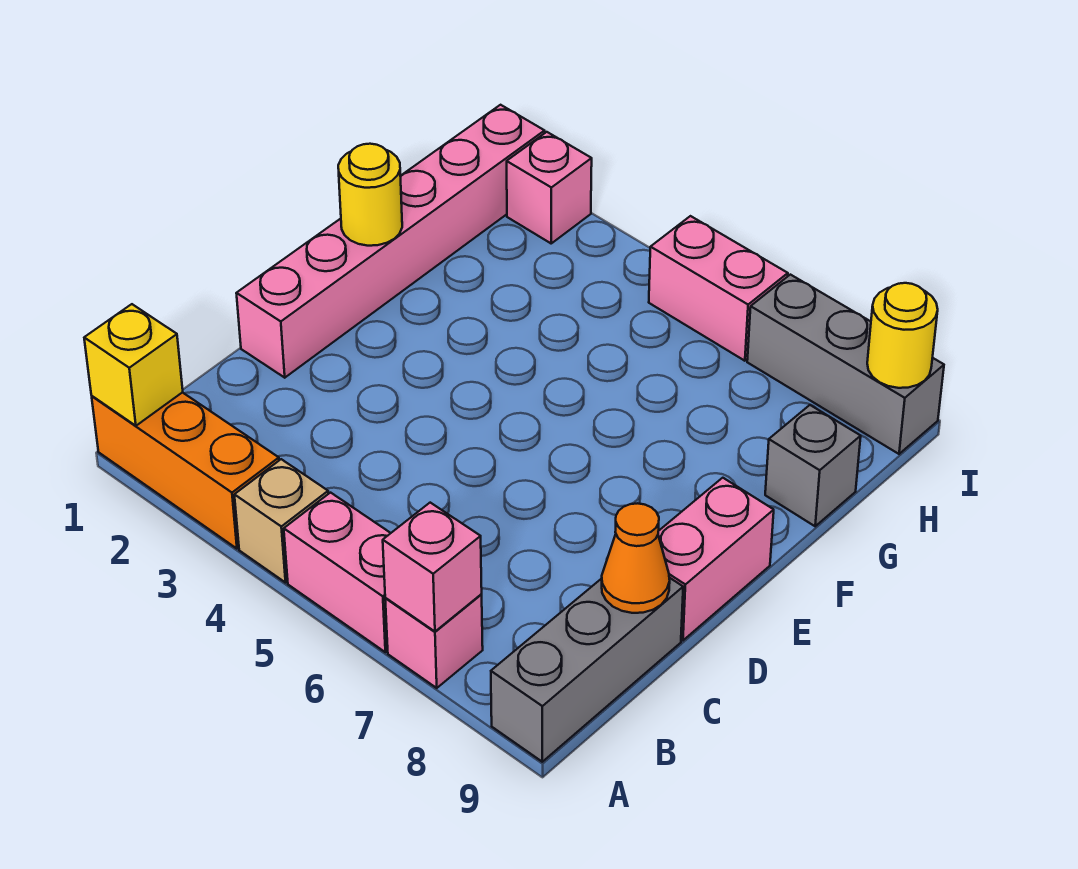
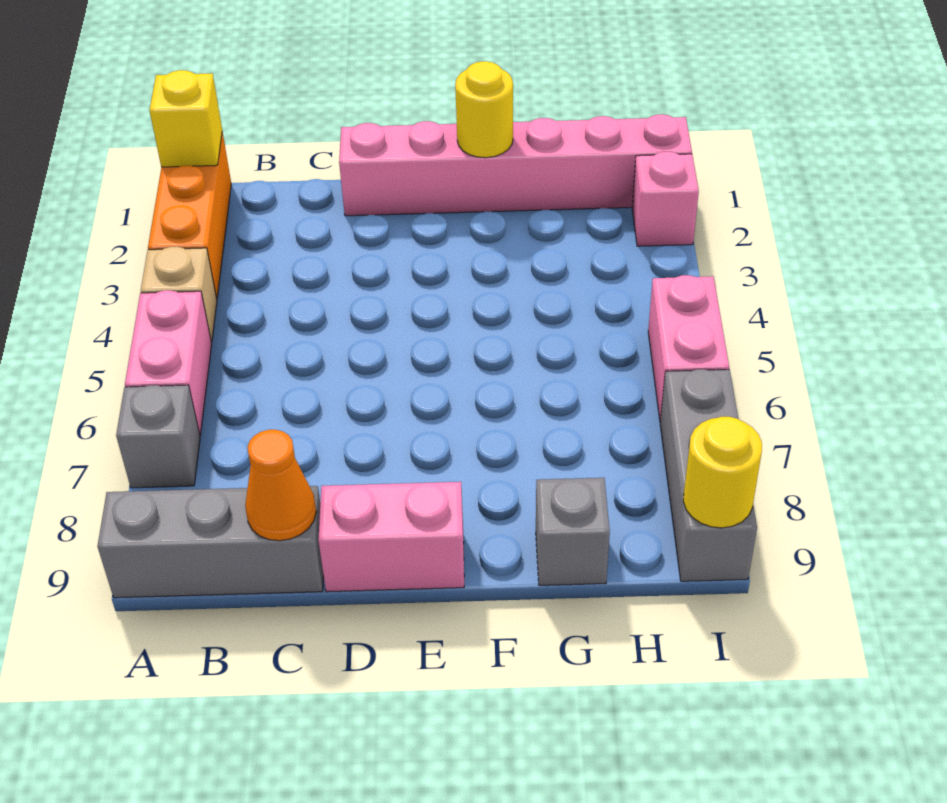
pink 1x1 brick [385,595,483,688] -> grey 1x1 brick [116,385,200,488]
pink 1x1 brick [383,503,482,631] -> none

